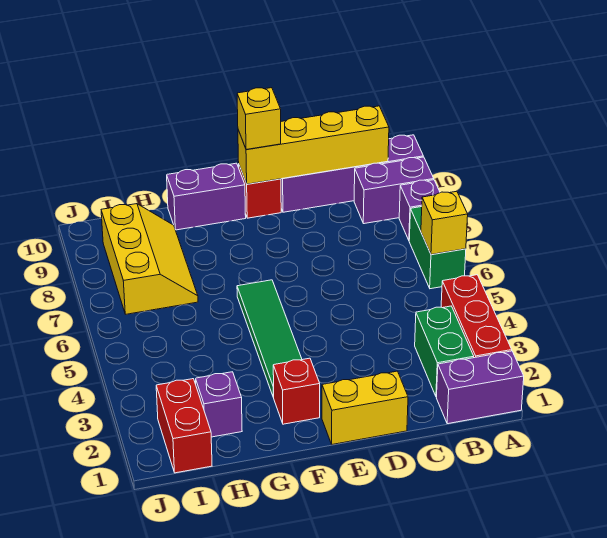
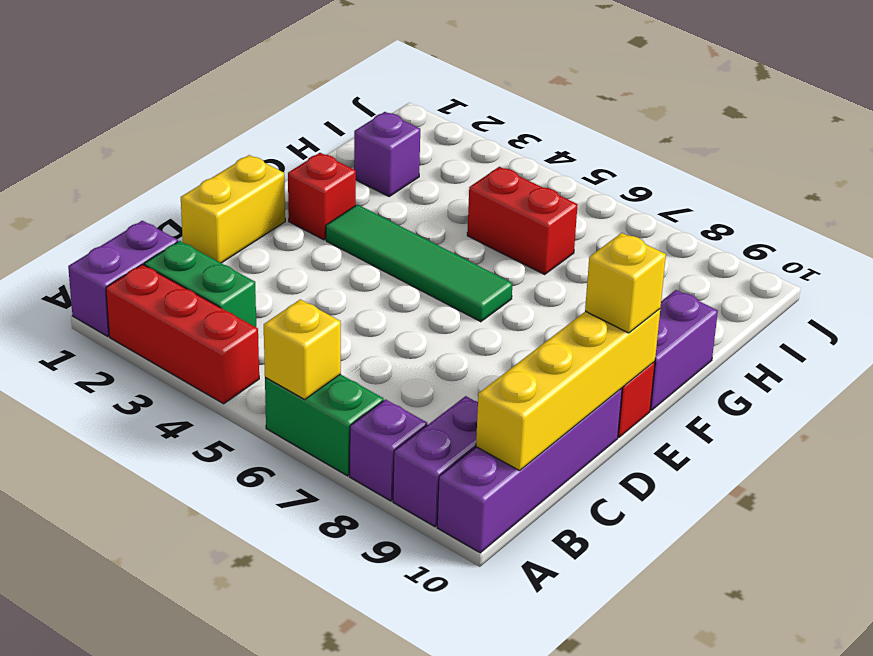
yellow 2x3 slope [101,204,198,314] -> none
red 1x2 brick [156,379,212,473] -> red 1x2 brick moved to [467,167,578,274]

